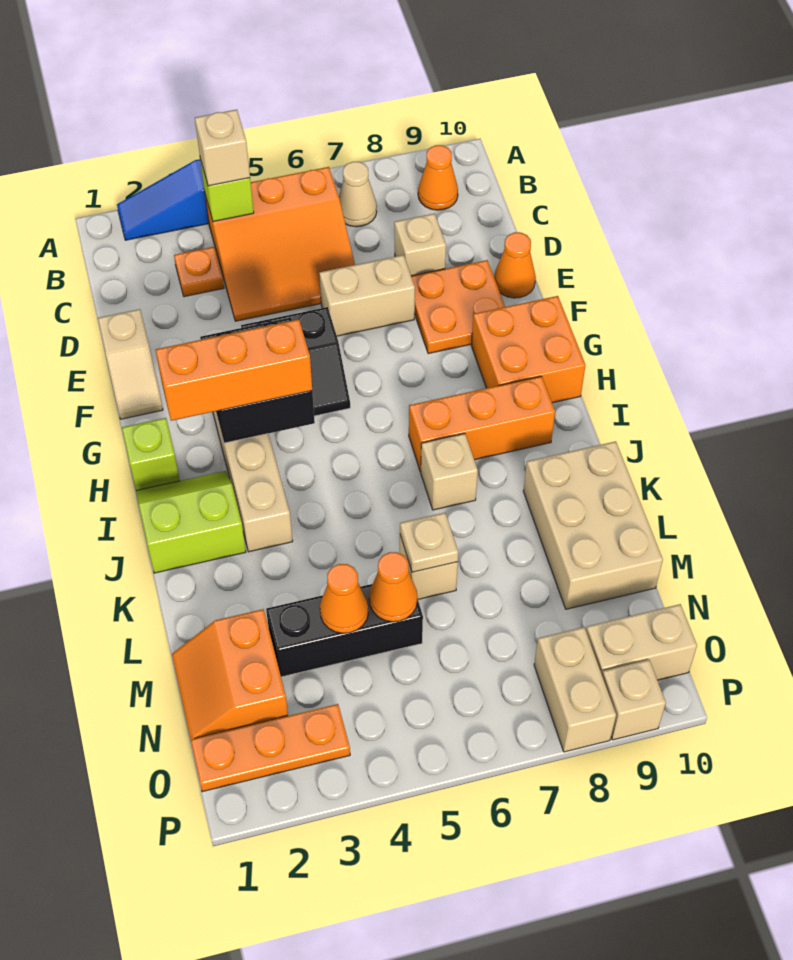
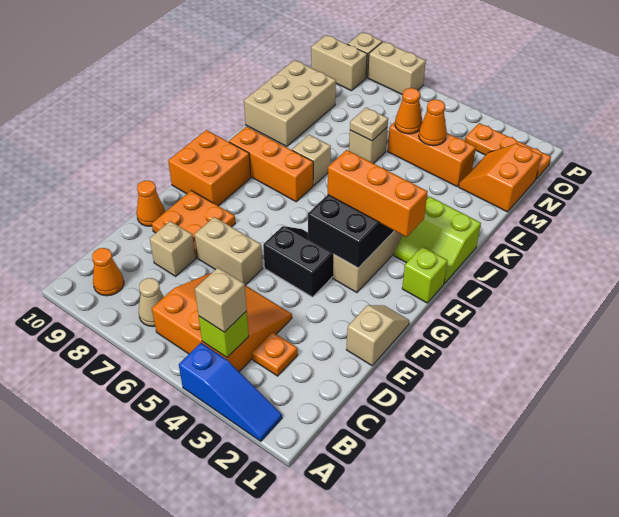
orange 2x2 slope [172,609,288,739] -> orange 2x2 slope turned to [459,144,542,212]
black 1x3 brick [266,584,423,677] -> orange 1x3 brick [388,122,476,186]
tan 1x2 brick [534,627,616,752] -> tan 1x2 brick turned to [368,41,426,95]

